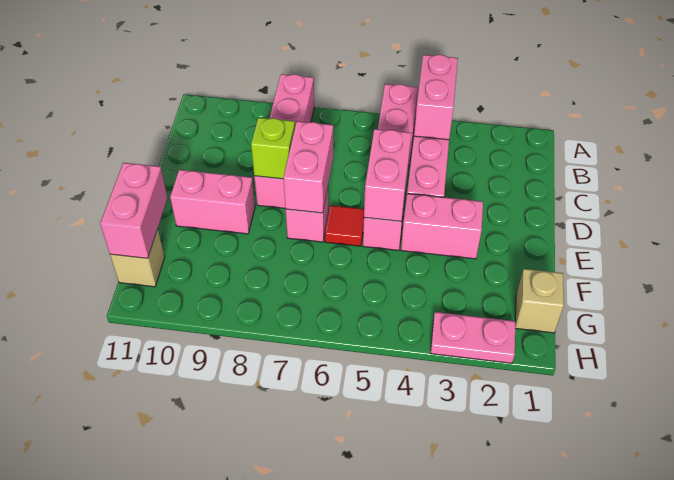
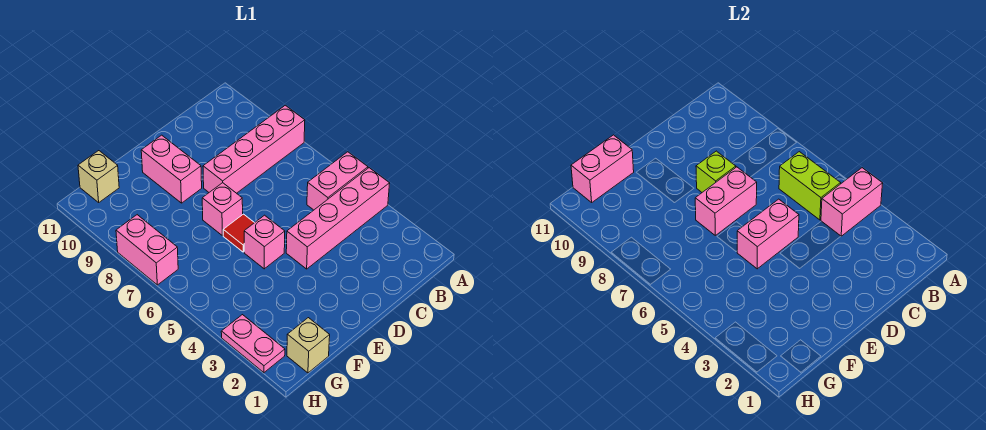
none -> lime 1x2 brick [779,152,841,220]
pink 1x2 brick [401,194,483,259] -> pink 1x2 brick moved to [116,215,178,285]

